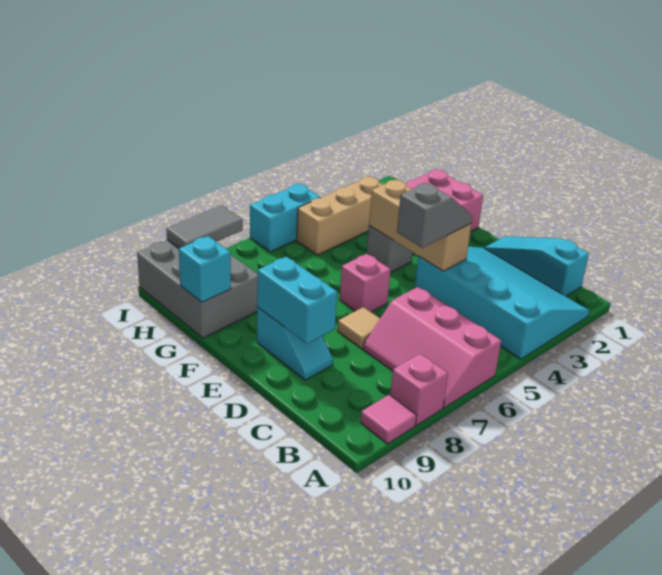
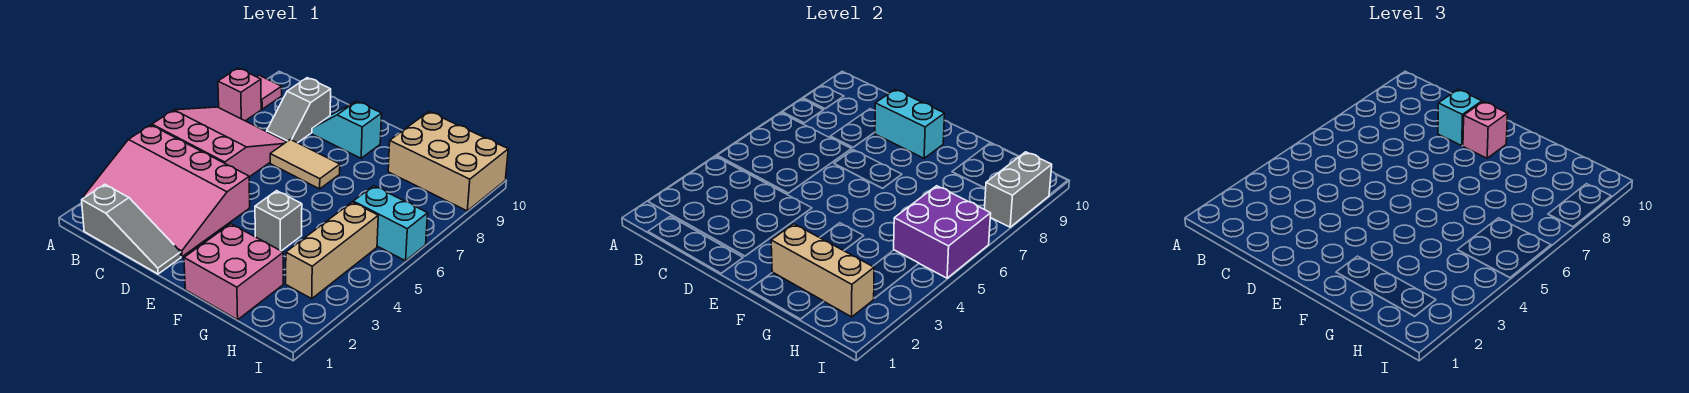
cyan 3x4 slope [415,247,590,359] -> pink 3x4 slope [84,125,250,257]
pink 2x3 slope [363,287,501,408] -> pink 3x3 slope [152,107,286,177]
cyan 1x3 slope [485,236,589,296] -> grey 1x3 slope [82,184,181,274]
tan 1x3 brick [369,180,471,271] -> tan 1x3 brick moved to [771,224,874,317]
grey 1x2 slope [397,183,473,248] -> grey 1x2 slope moved to [267,78,331,143]
tan 1x1 tile [338,307,380,348] -> tan 1x2 tile [270,139,340,189]
pink 1x1 brick [340,254,391,312] -> pink 1x1 brick moved to [1463,102,1508,158]
grey 2x3 brick [137,240,258,338] -> tan 2x3 brick [388,112,508,211]
cyan 1x1 brick [179,236,231,302] -> cyan 1x1 brick moved to [1438,90,1482,146]
none -> purple 2x2 brick [894,186,991,278]
cyan 1x2 brick [250,184,321,252] -> cyan 1x2 brick turned to [353,186,428,261]
grey 1x2 tile [166,205,243,248] -> grey 1x2 brick [984,152,1052,227]

